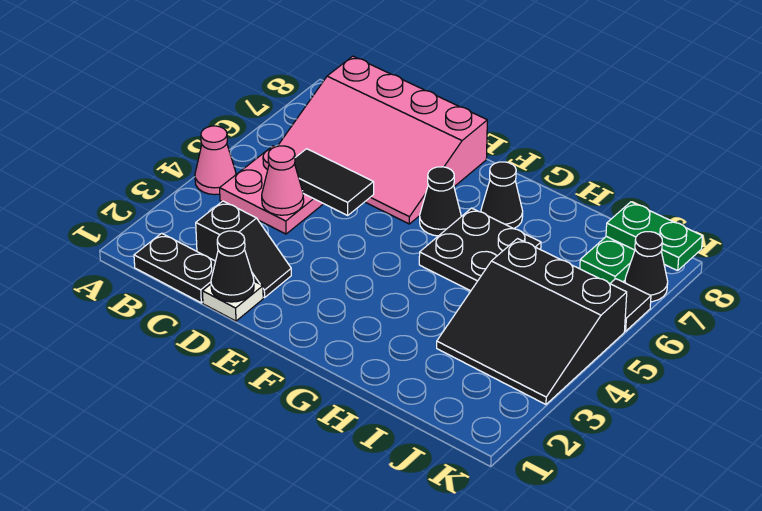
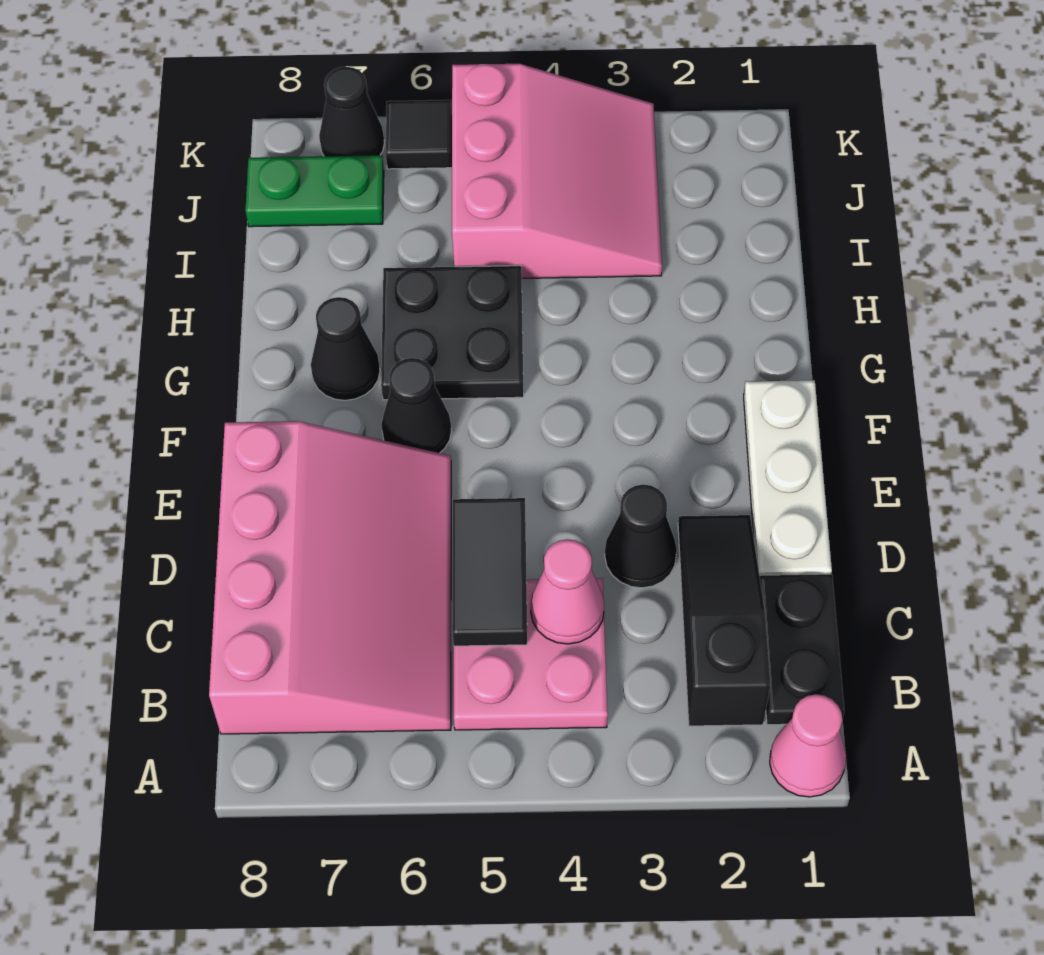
pink 1x1 cone [195,126,236,195] -> pink 1x1 cone moved to [770,694,846,797]
black 1x2 slope [196,201,291,298] -> black 1x3 slope [678,515,770,726]
white 1x1 plate [202,281,263,321] -> white 1x3 plate [744,380,832,576]
black 1x1 cone [211,231,254,302] -> black 1x1 cone moved to [605,485,677,588]
black 3x3 slope [437,239,627,404] -> pink 3x3 slope [452,64,662,278]
green 1x2 plate [606,202,703,271] -> none

